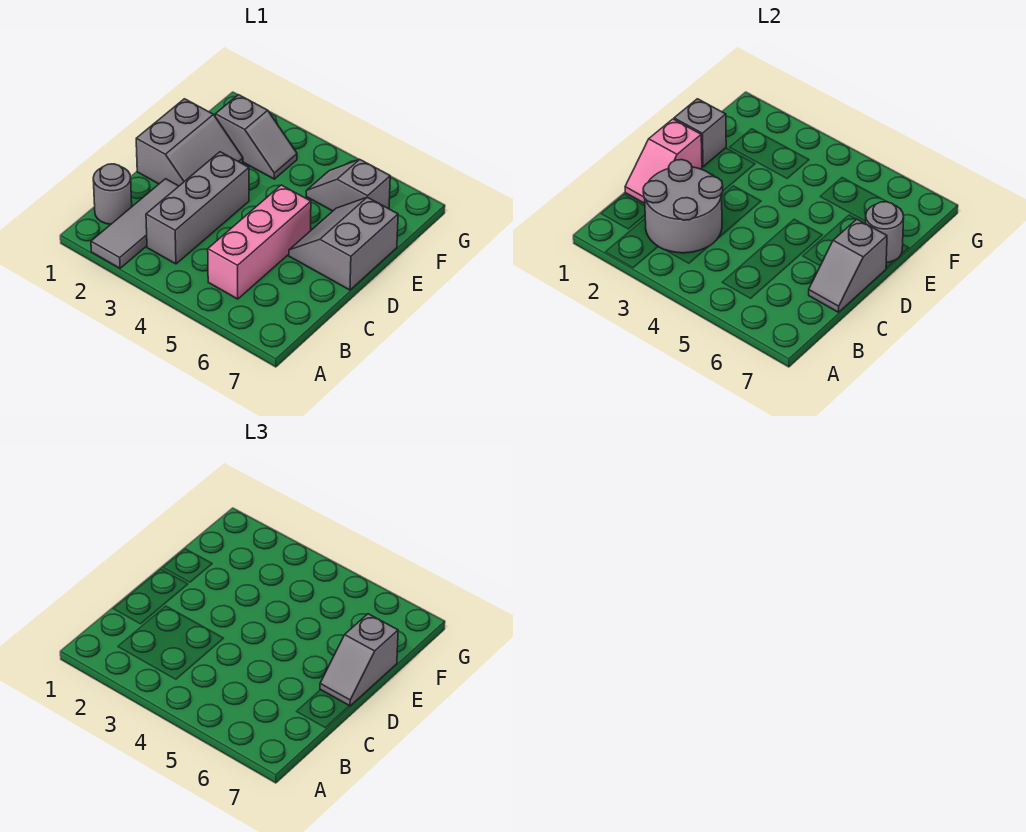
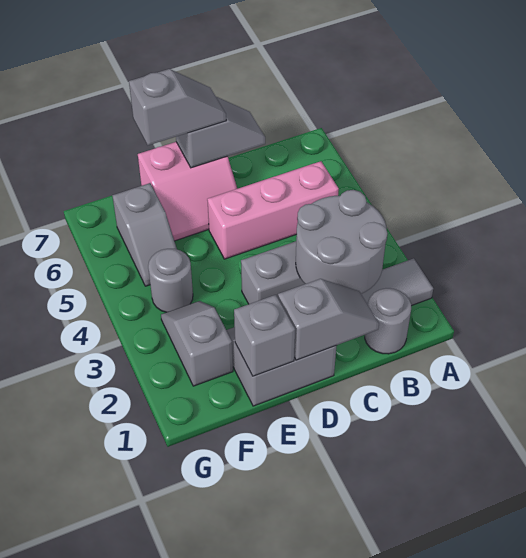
pink 1x2 slope [625,119,702,204] -> grey 1x2 slope [278,279,379,360]
grey 2x2 slope [289,197,398,290] -> pink 2x2 slope [138,142,237,241]
grey 1x1 round brick [865,202,904,262] -> grey 1x1 round brick moved to [148,249,193,312]

